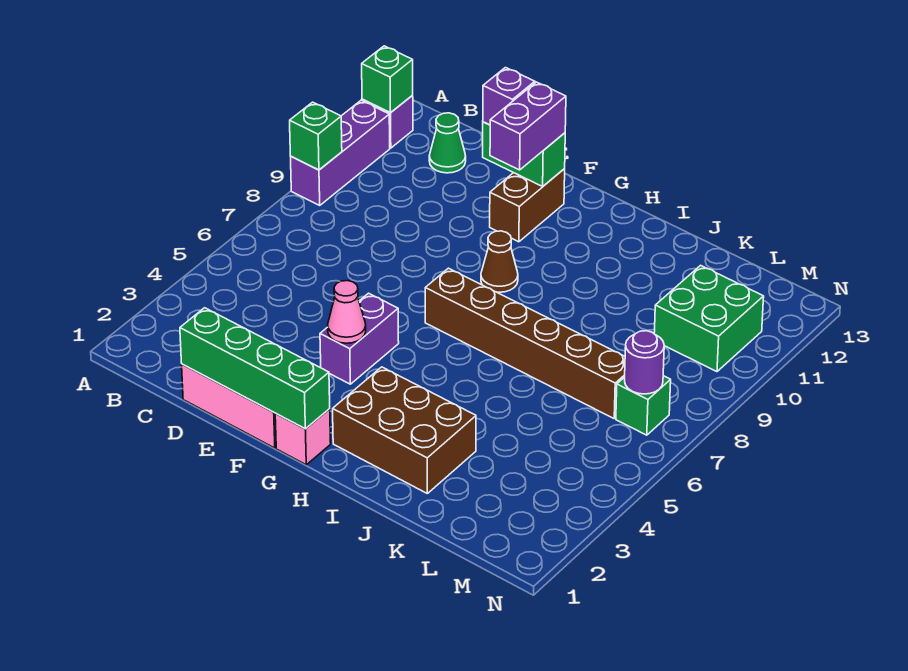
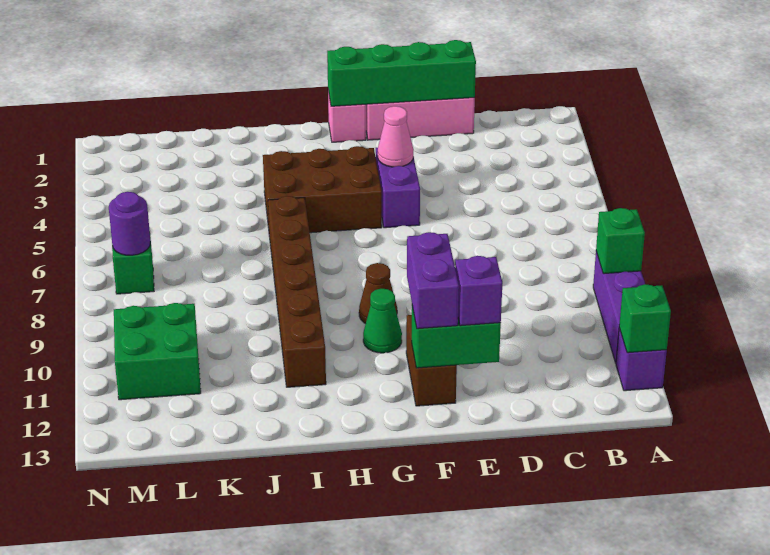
green 1x1 cone [429,113,466,173] -> green 1x1 cone moved to [363,289,402,353]
brown 1x6 brick [425,268,625,418] -> brown 1x6 brick turned to [268,196,326,387]
brown 2x3 brick [333,367,476,493] -> brown 2x3 brick moved to [263,146,382,233]

